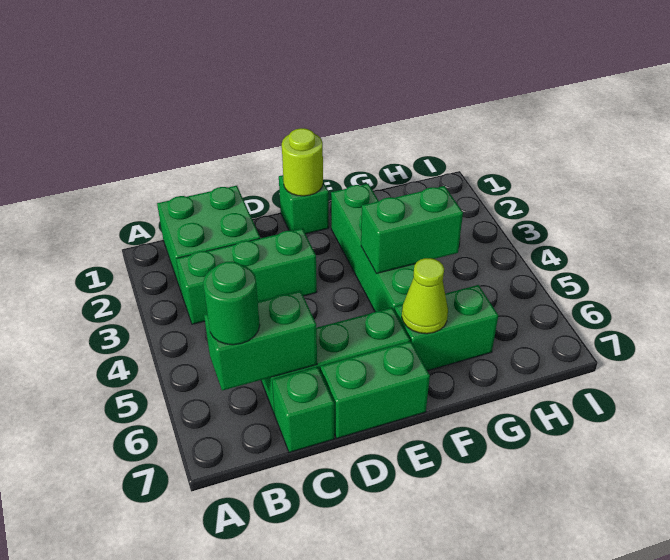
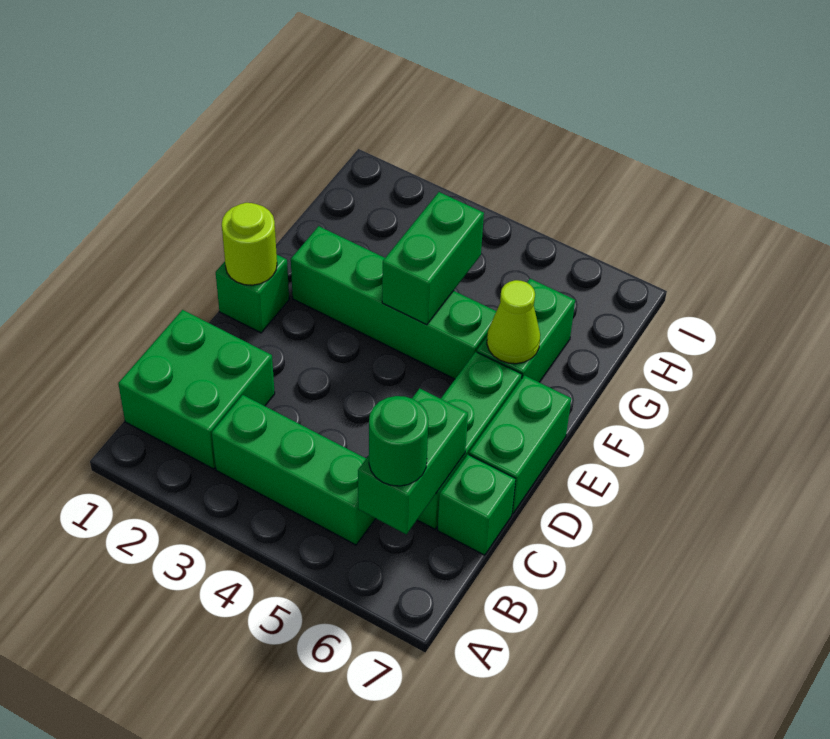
green 1x3 brick [176,229,317,324] -> green 1x3 brick turned to [212,395,376,545]

